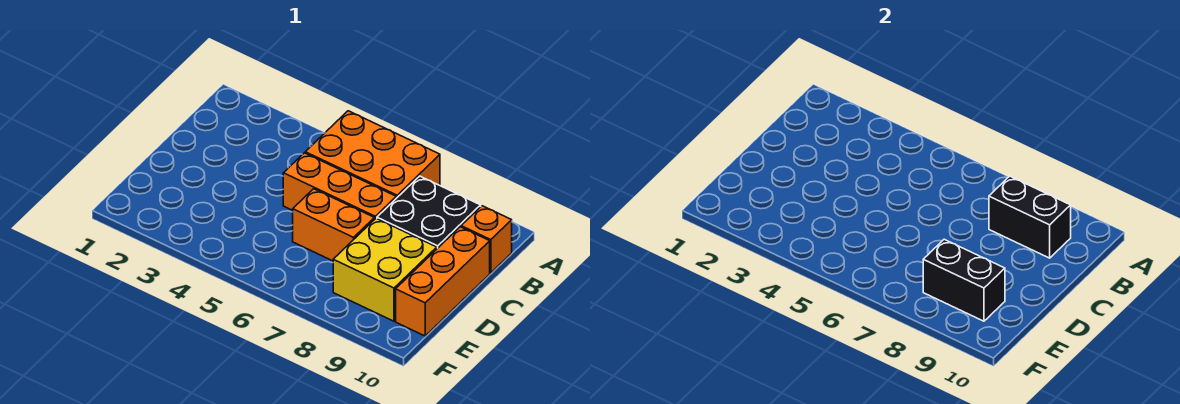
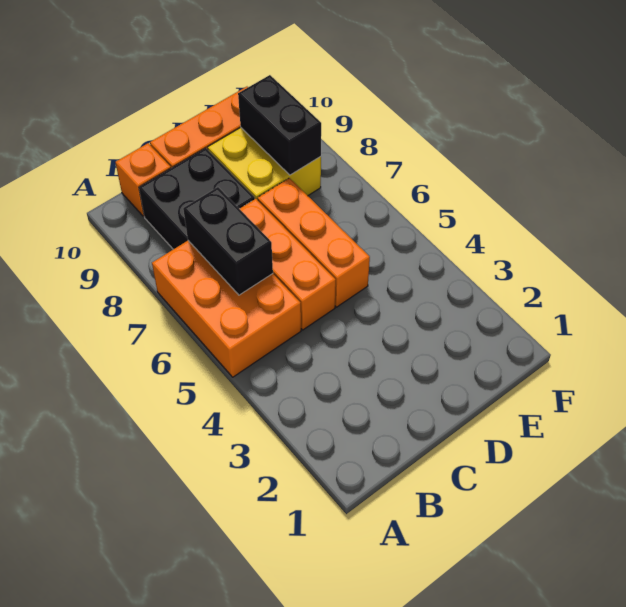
black 1x2 brick [989,176,1071,258] -> black 1x2 brick moved to [183,187,273,295]
orange 1x2 brick [293,189,374,261] -> orange 1x3 brick [258,178,370,307]

